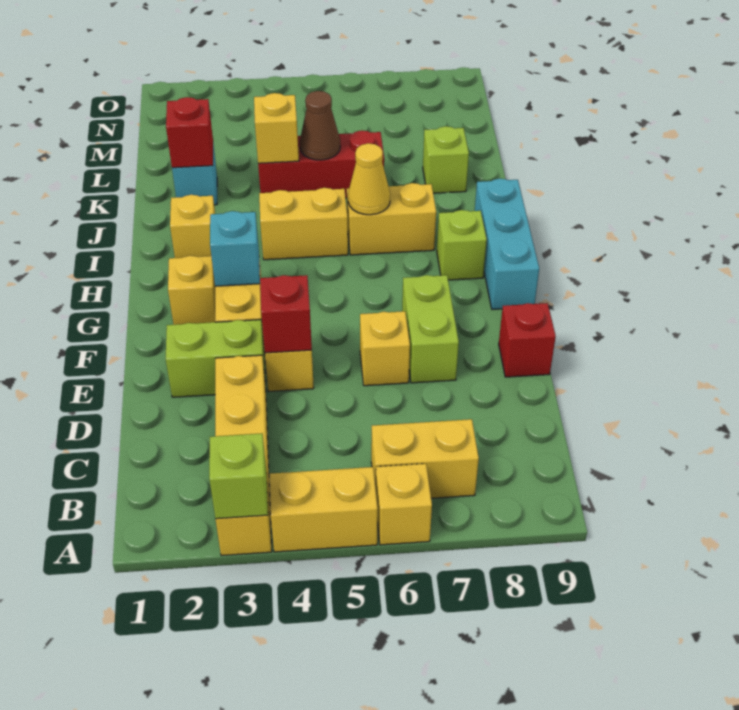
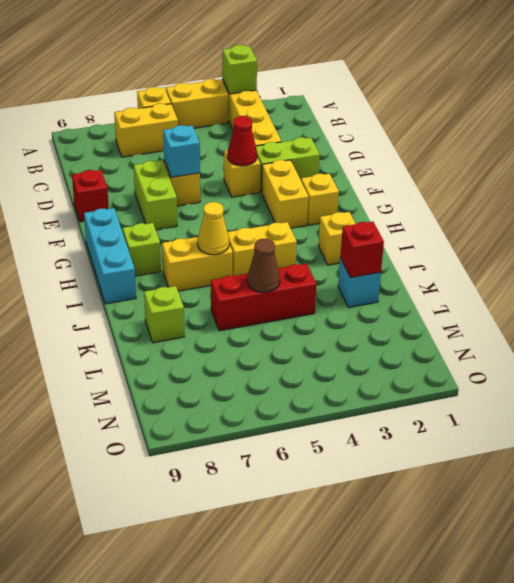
red 1x1 brick [260,275,312,353] -> red 1x1 cone [228,116,257,166]
cyan 1x1 brick [210,211,260,286] -> cyan 1x1 brick moved to [163,125,200,177]
yellow 1x1 brick [254,93,299,163] -> none

